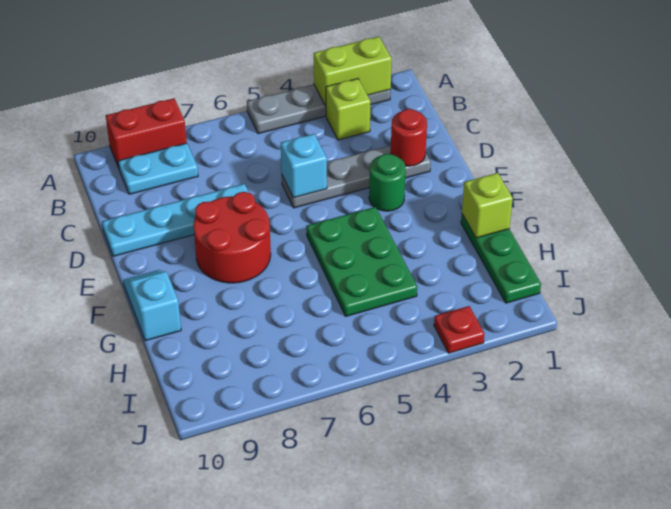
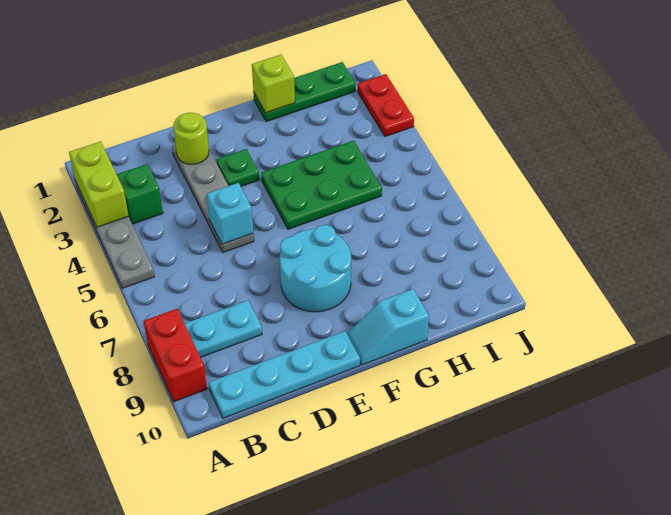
lime 1x1 brick [326,79,371,140] -> green 1x1 brick [117,164,163,224]
cyan 1x2 plate [118,143,198,194] -> cyan 1x2 plate turned to [185,300,262,357]
red 1x1 round brick [391,109,427,166] -> lime 1x1 round brick [173,113,209,164]
cyan 1x4 plate [102,184,249,256] -> cyan 1x4 plate turned to [209,331,360,418]
green 1x1 round brick [369,154,406,211] -> green 1x1 plate [216,149,259,186]
red 2x2 round brick [193,192,271,283] -> cyan 2x2 round brick [280,225,351,312]
red 1x1 plate [434,306,484,353] -> red 1x2 plate [358,74,414,137]

